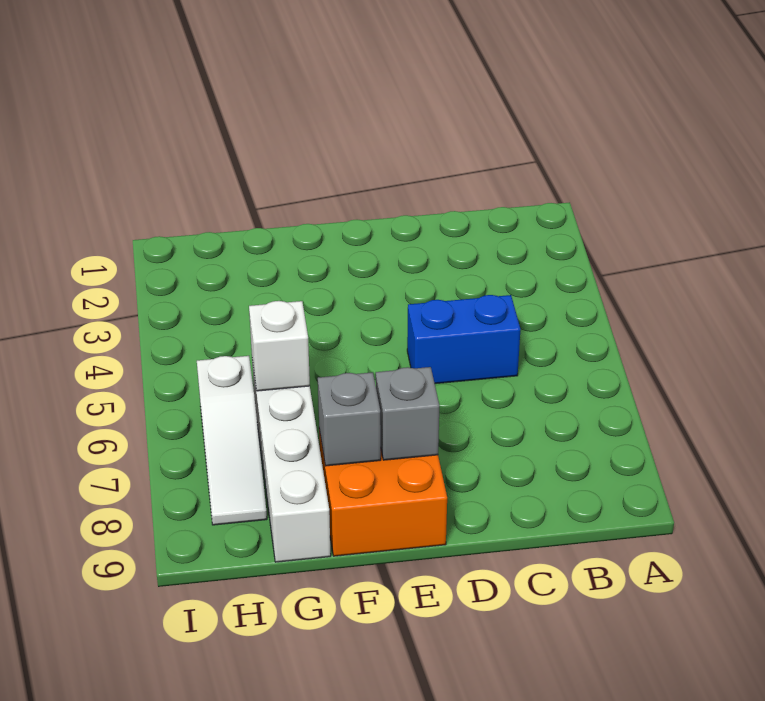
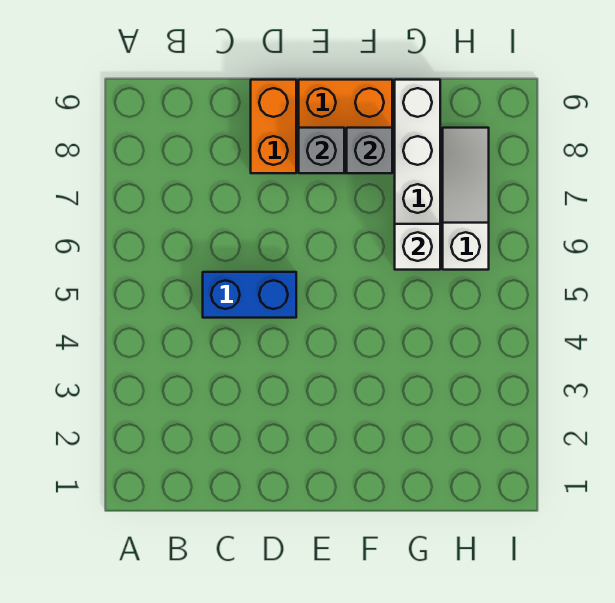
none -> orange 1x2 brick [251,80,296,173]

